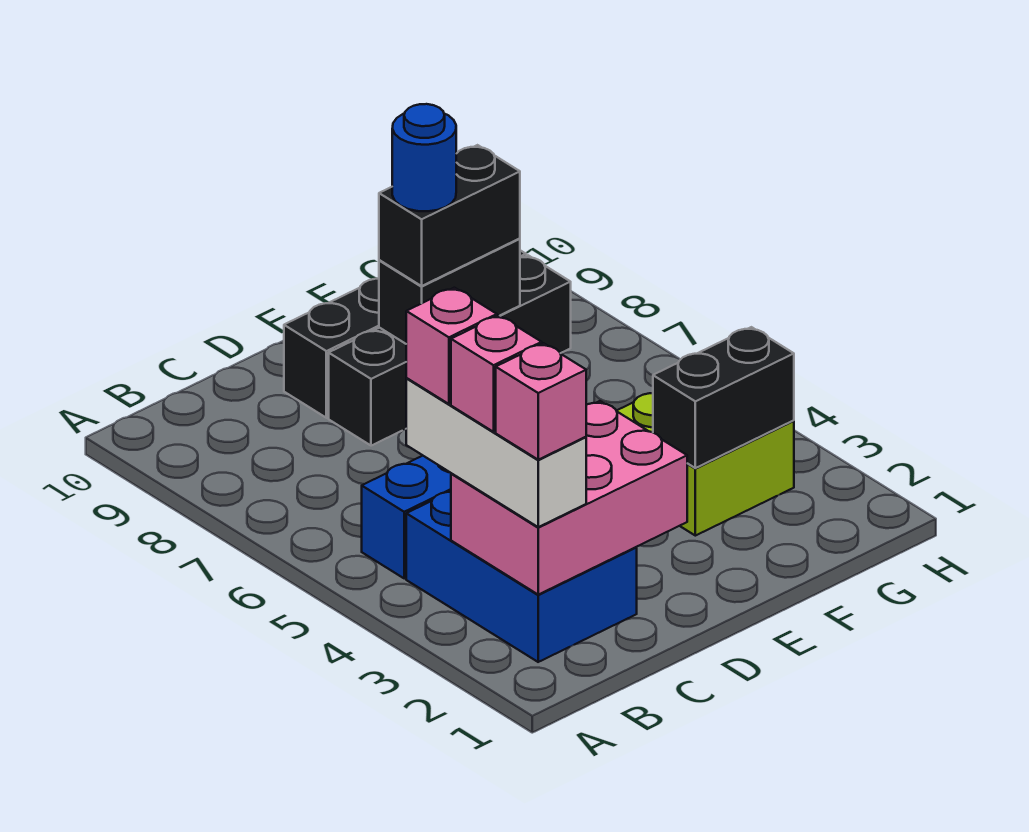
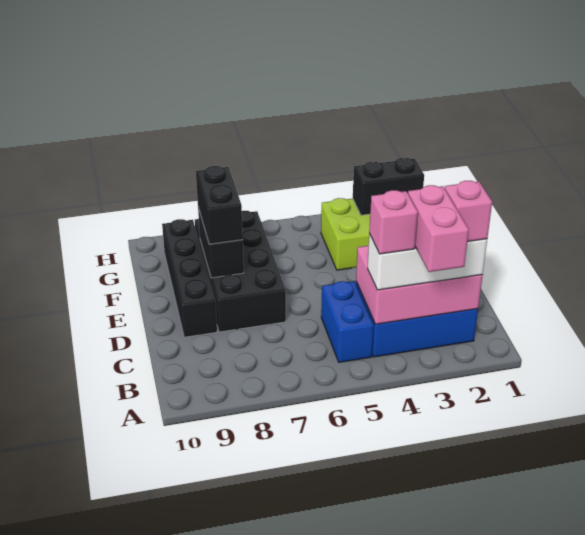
pink 2x3 brick [451,401,687,595] -> pink 2x3 brick turned to [356,246,483,324]
pink 1x1 brick [451,316,542,432] -> pink 1x2 brick [408,185,469,272]
black 1x4 brick [329,255,571,446] -> black 2x4 brick [195,211,286,332]
blue 1x1 round brick [392,104,456,211] -> none
black 1x2 brick [653,327,794,468] -> black 1x2 brick turned to [353,158,424,215]

